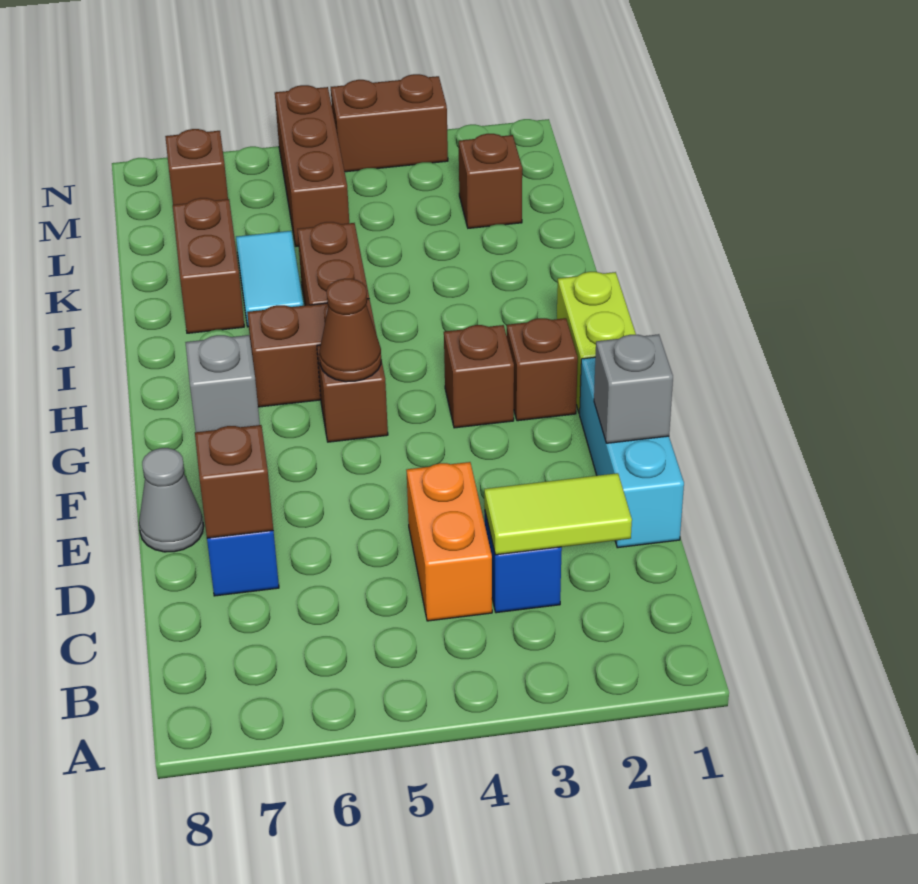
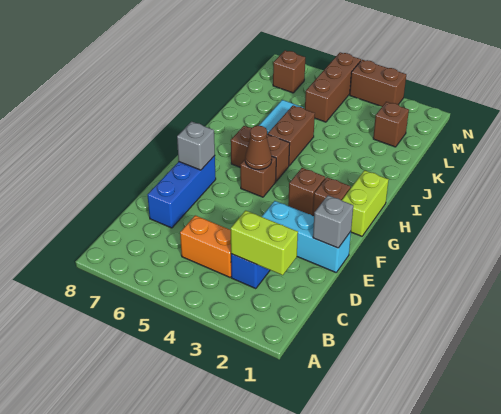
lime 1x2 tile [484,473,632,555] -> lime 1x2 brick [231,210,298,275]
orange 1x2 brick [406,462,492,621] -> orange 1x2 brick turned to [180,215,231,277]
cyan 1x3 brick [580,357,684,548] -> cyan 1x3 brick turned to [262,201,351,272]
brown 1x1 brick [195,425,273,538] -> none
grey 1x1 cone [139,448,204,552] -> none
brown 1x2 brick [173,198,244,333] -> none

